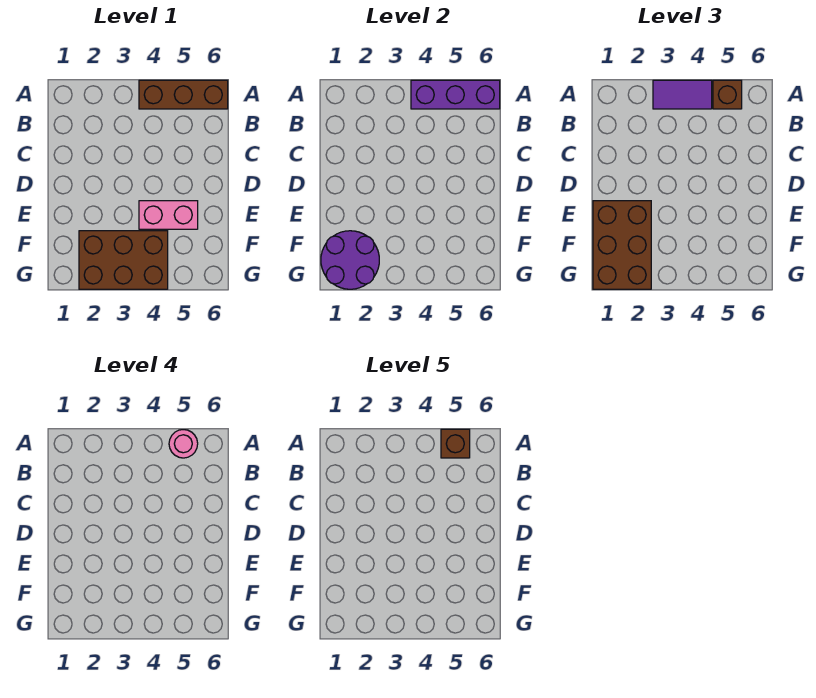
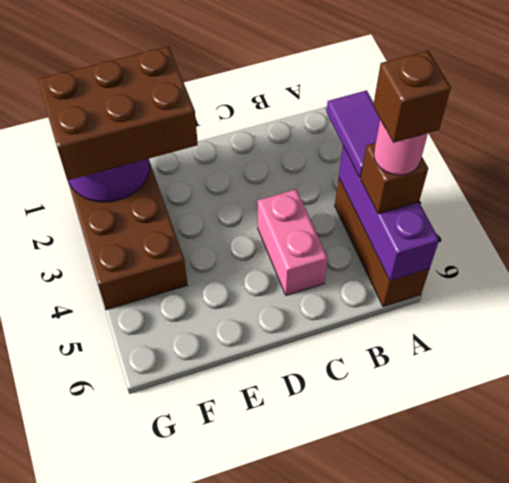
pink 1x2 brick [139,201,198,229] -> pink 1x2 brick moved to [258,189,328,295]

